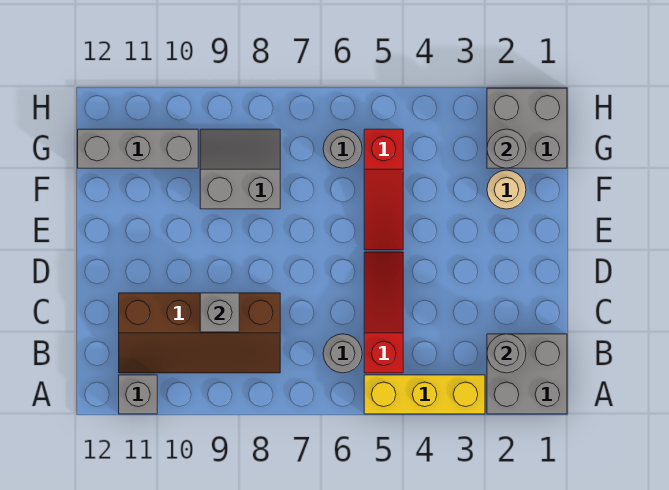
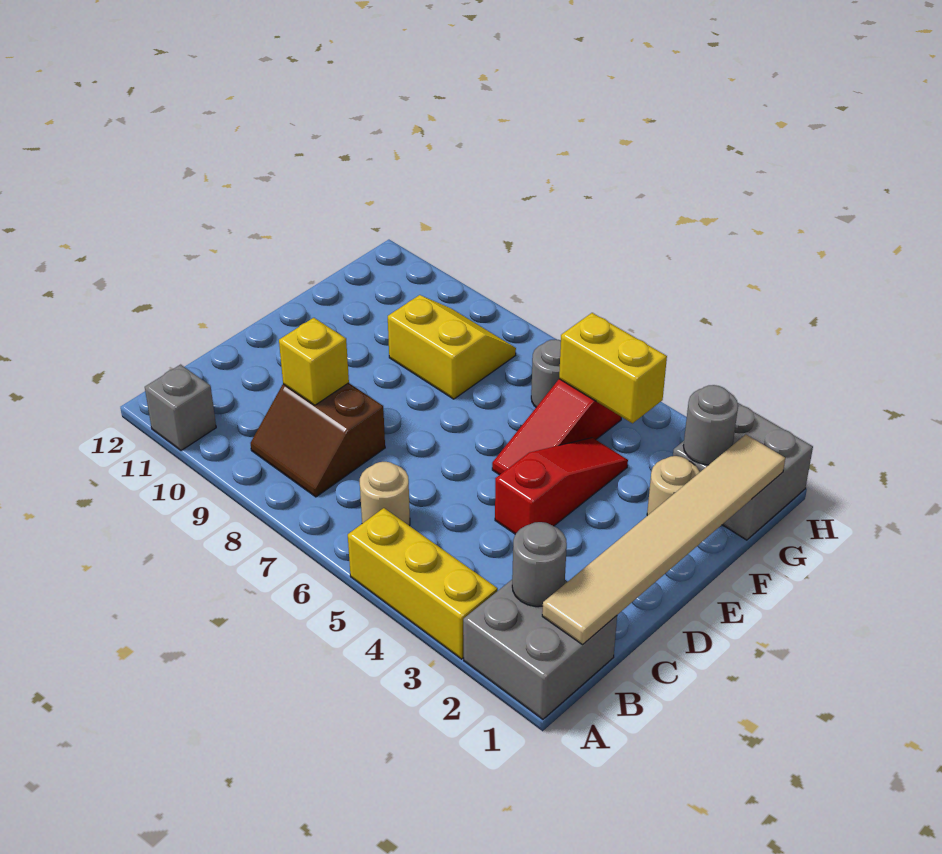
none -> tan 1x6 tile [542,435,785,645]
red 1x3 slope [364,252,403,373] -> red 1x3 slope moved to [495,438,628,534]
grey 1x1 round brick [323,334,362,373] -> tan 1x1 round brick [360,462,410,526]
brown 2x4 slope [119,293,280,373] -> brown 2x2 slope [251,383,385,497]
grey 1x1 brick [200,293,239,332] -> yellow 1x1 brick [279,318,349,405]
grey 2x2 slope [200,129,280,209] -> yellow 2x2 slope [388,295,516,399]
none -> yellow 1x2 brick [559,313,667,423]
grey 1x3 brick [78,129,198,168] -> none

